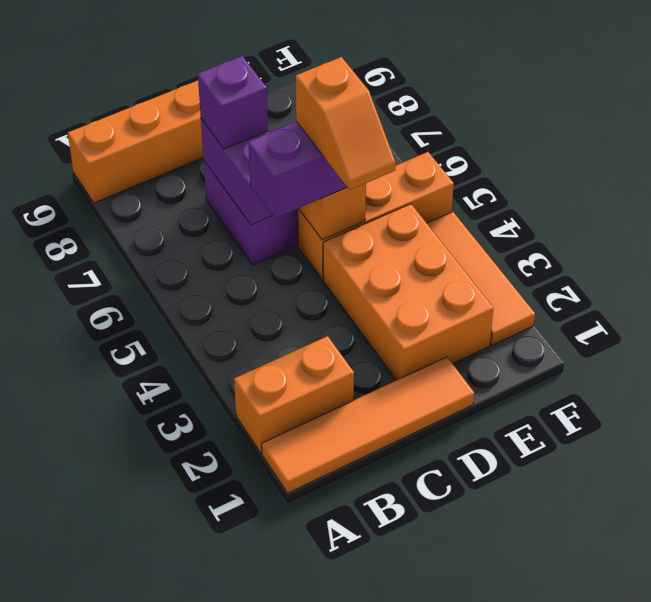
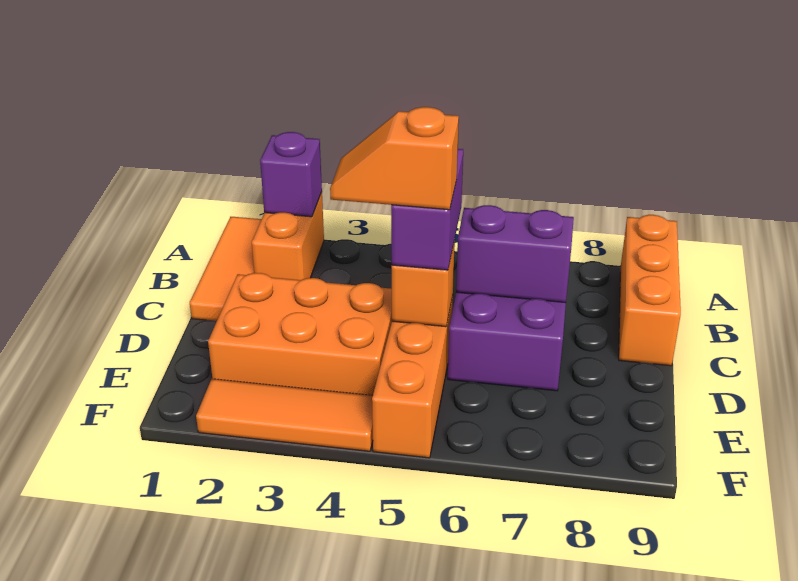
orange 1x4 tile [262,357,474,493] -> orange 1x3 tile [190,217,261,321]
purple 1x1 brick [198,56,268,149] -> purple 1x1 brick moved to [260,132,322,217]

